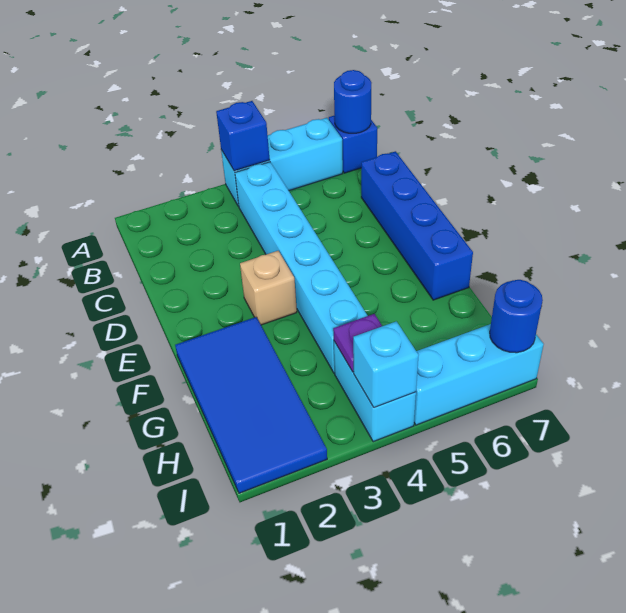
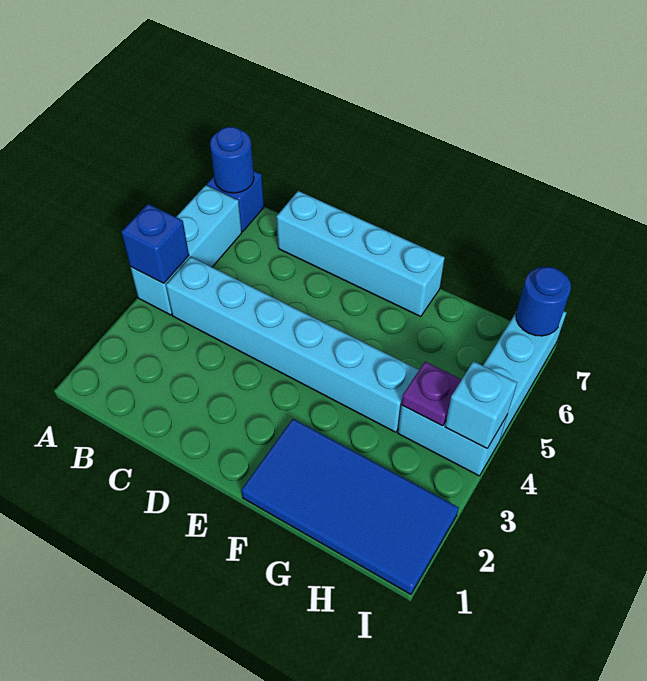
blue 1x4 brick [361,151,473,300] -> cyan 1x4 brick [277,191,445,317]
tan 1x1 brick [240,251,297,325] -> none

